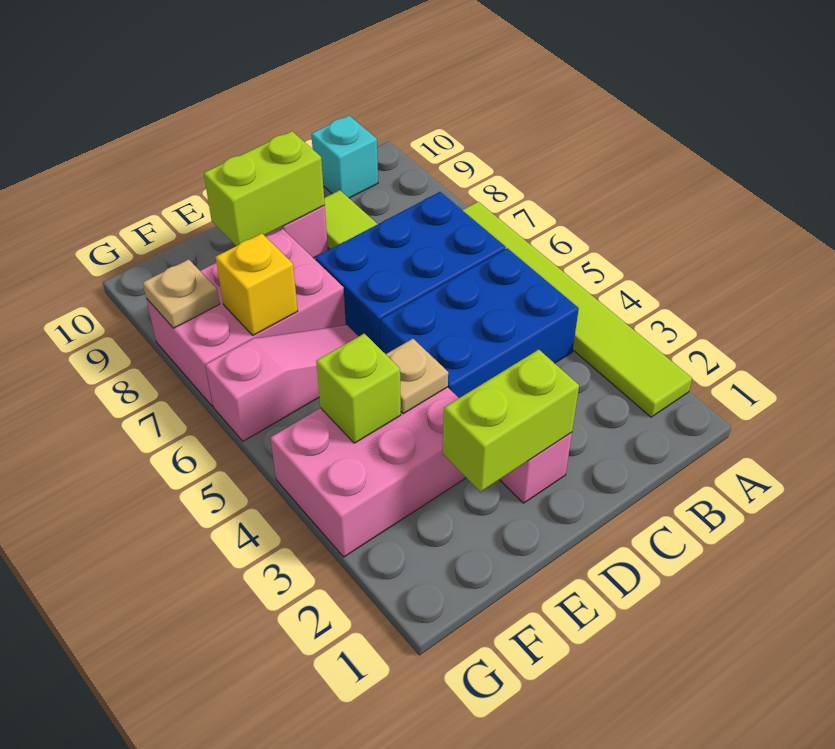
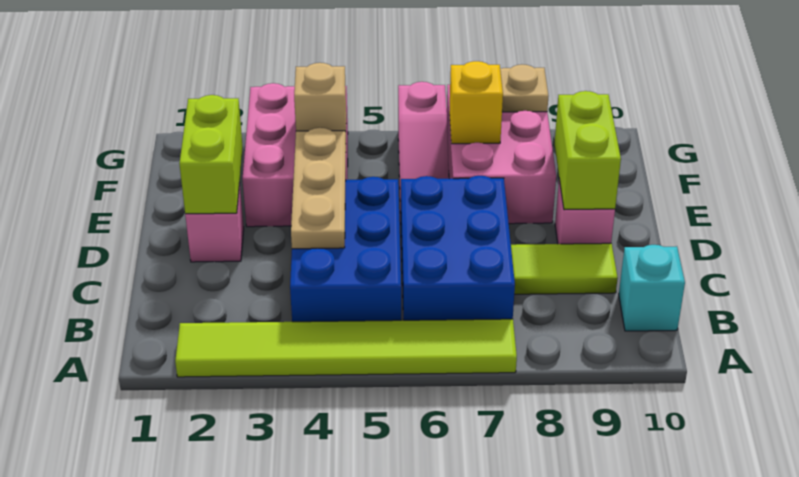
tan 1x1 plate [386,339,448,414] -> tan 1x3 plate [291,128,346,249]
lime 1x1 brick [316,334,401,443] -> tan 1x1 brick [294,63,346,132]

